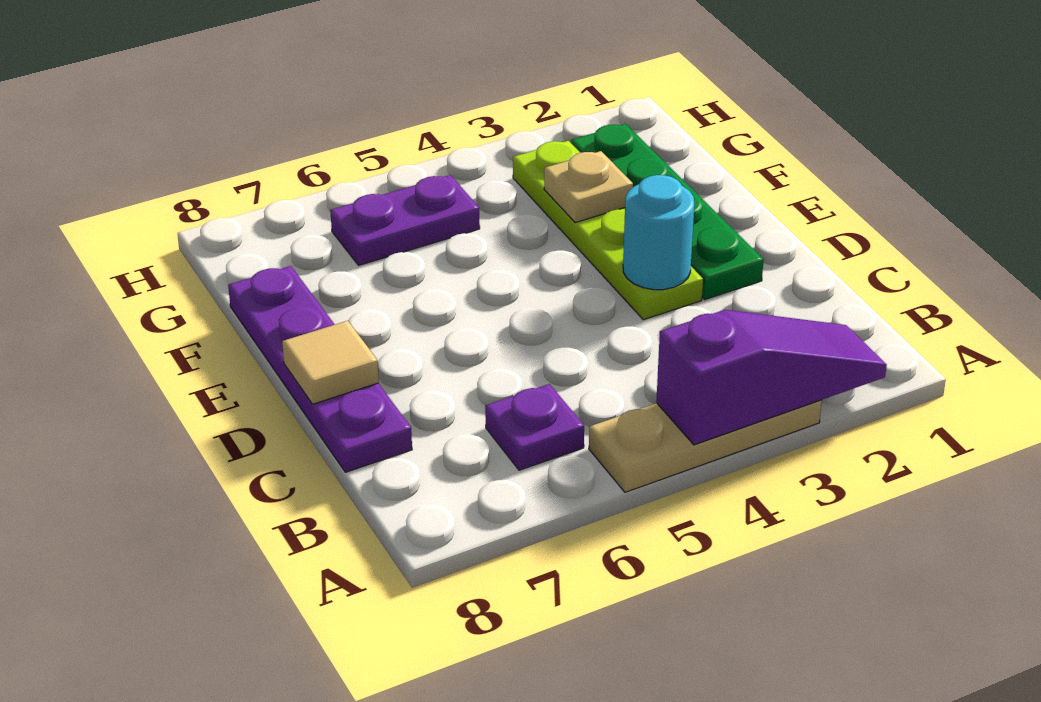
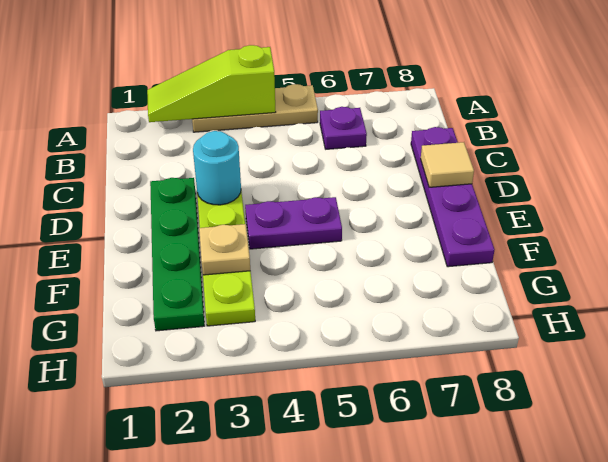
purple 1x3 slope [656,310,887,445] -> lime 1x3 slope [147,45,276,122]
purple 1x2 plate [330,175,480,265] -> purple 1x2 plate moved to [245,197,342,249]

